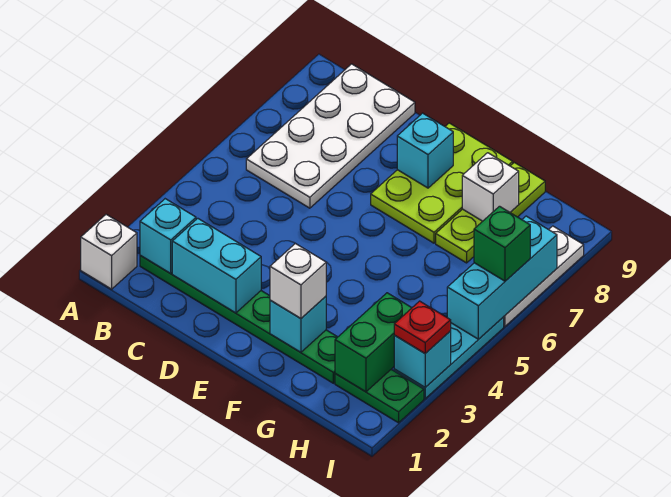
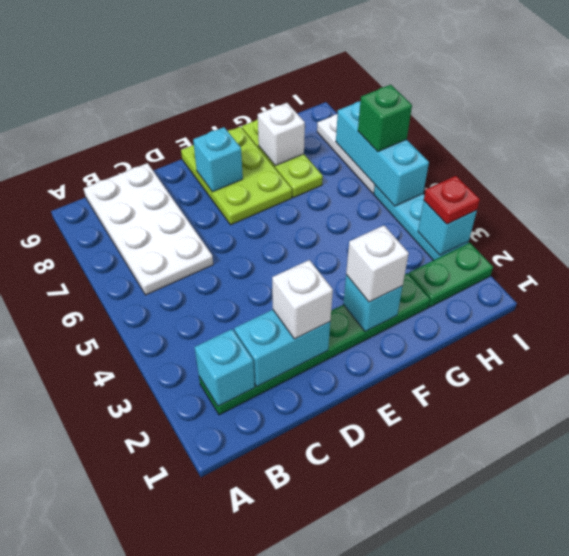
white 1x1 brick [81,214,137,289] -> white 1x1 brick moved to [272,260,333,339]
green 1x2 brick [335,293,412,392] -> none

